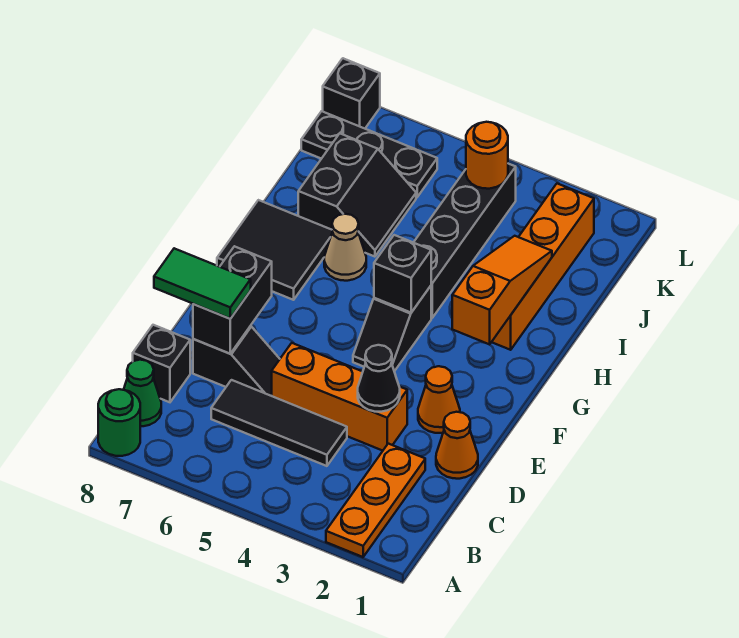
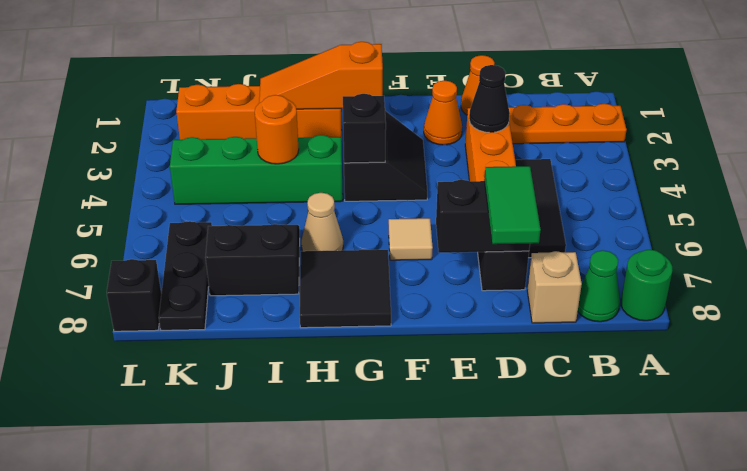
black 1x1 brick [133,325,190,402] -> tan 1x1 brick [527,251,582,323]
black 1x2 slope [353,286,431,371] -> black 2x2 slope [344,111,427,201]
none -> tan 1x1 tile [389,218,433,260]
black 1x4 brick [413,164,516,318] -> green 1x4 brick [170,135,343,204]
orange 1x1 round brick [466,122,508,189] -> orange 1x1 round brick moved to [255,95,299,164]

